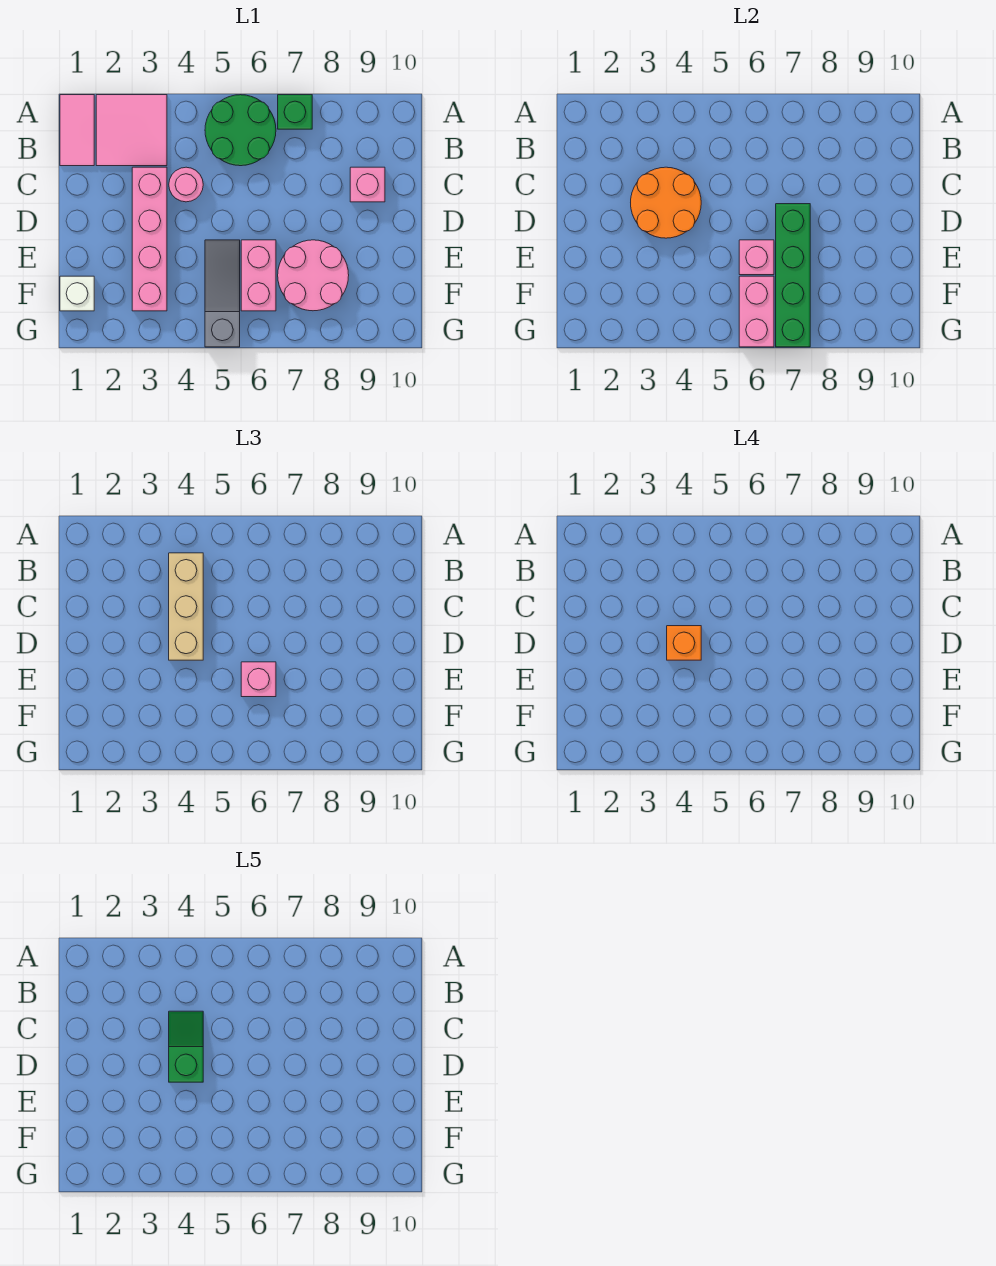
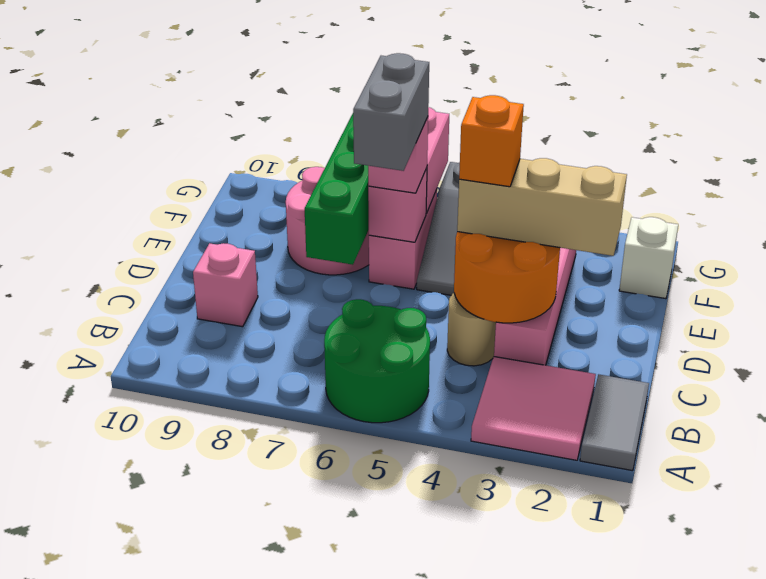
pink 1x2 tile [60,95,94,166] -> grey 1x2 tile [580,374,649,471]
green 1x1 brick [278,95,312,129] -> none
tan 1x3 brick [169,553,203,660] -> tan 1x3 brick turned to [457,158,627,256]
pink 1x1 round brick [169,167,203,202] -> tan 1x1 round brick [447,293,496,366]
green 1x2 slope [169,1011,203,1082] -> none
none -> grey 1x2 brick [353,53,429,171]

